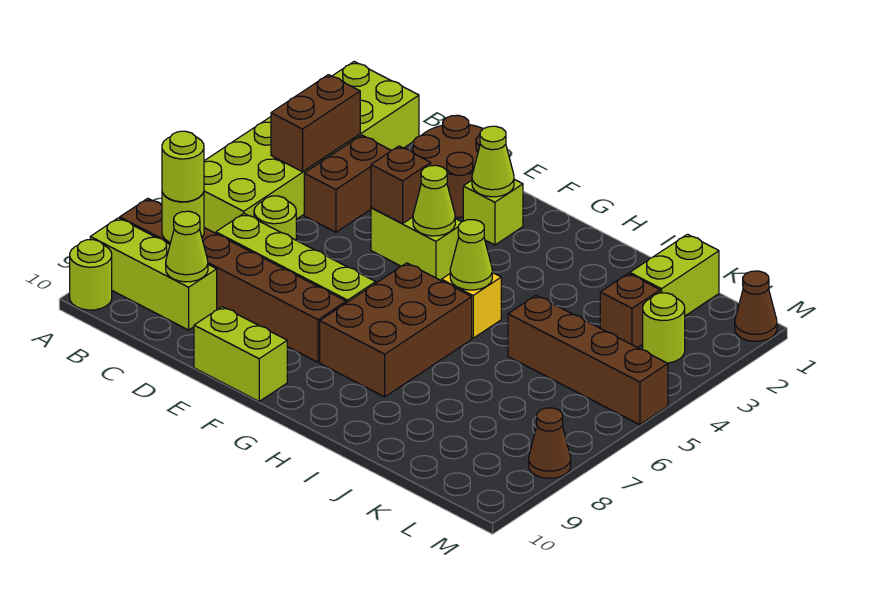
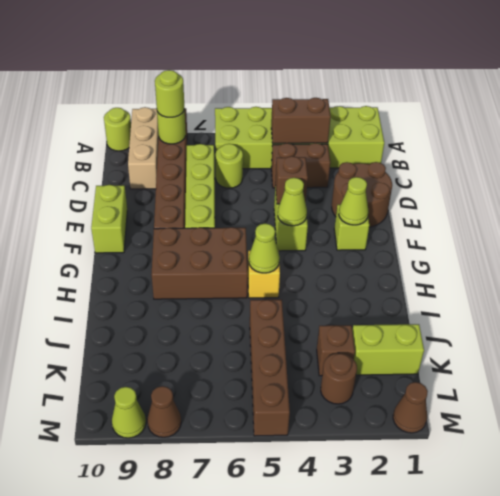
lime 1x3 brick [90,218,217,330] -> tan 1x3 brick [128,107,159,189]
lime 1x1 cone [166,211,208,282] -> lime 1x1 cone moved to [112,387,146,438]
lime 1x1 round brick [643,293,685,363] -> brown 1x1 round brick [321,353,357,404]

